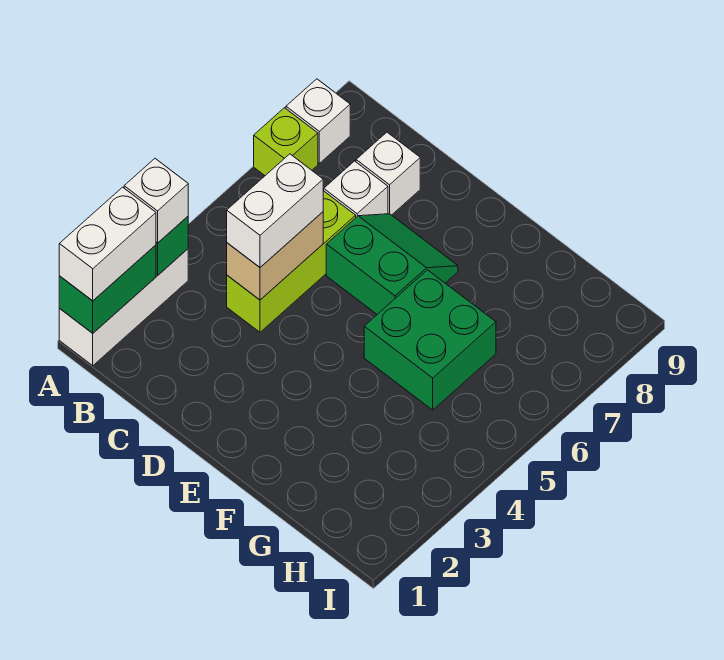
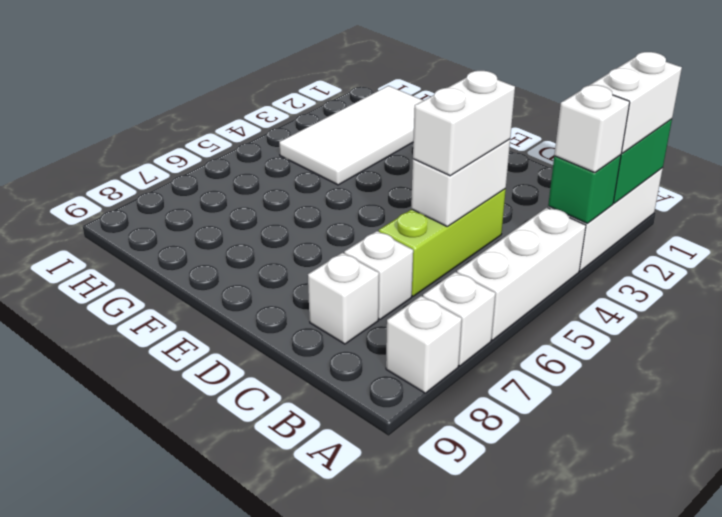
none -> white 1x3 brick [457,208,586,340]
lime 1x1 brick [254,108,318,176] -> white 1x1 brick [423,272,496,366]
tan 1x2 brick [227,212,323,300] -> white 1x2 brick [411,139,510,226]
green 2x2 slope [326,214,458,314] -> none
green 2x2 brick [364,270,496,410] -> none
none -> white 2x4 tile [279,86,423,185]

